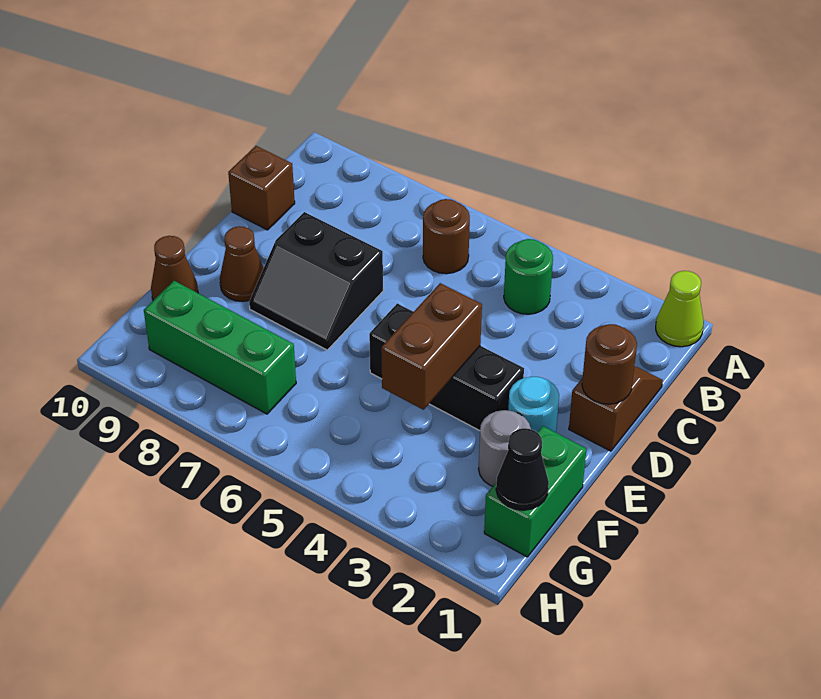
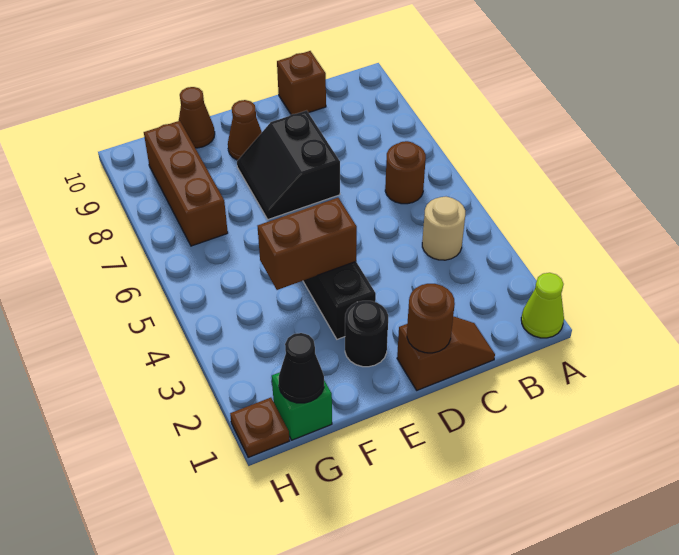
green 1x1 round brick [504,239,553,314] -> tan 1x1 round brick [422,197,465,260]
cyan 1x1 round brick [508,377,559,432] -> black 1x1 round brick [345,301,388,367]
green 1x2 brick [484,426,586,557] -> green 1x1 brick [272,373,332,440]
grey 1x1 round brick [479,410,531,486] -> none
green 1x3 brick [144,281,296,414] -> brown 1x3 brick [144,121,228,246]
none -> brown 1x1 plate [230,398,289,457]

